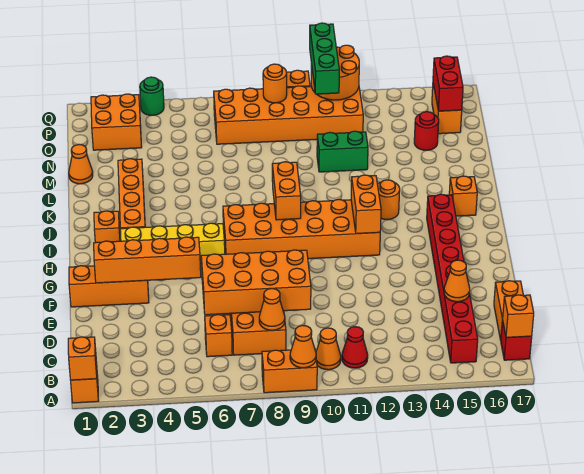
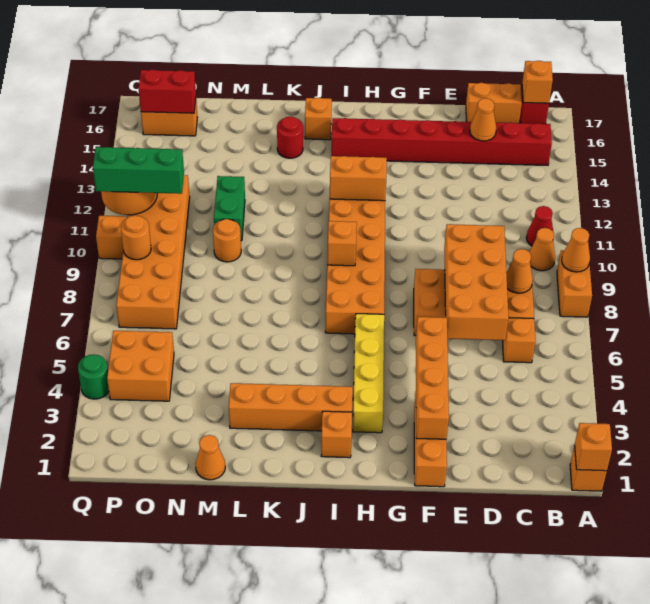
orange 1x2 brick [272,162,301,220] -> orange 1x1 brick [327,221,357,266]
orange 1x1 round brick [378,180,400,220] -> orange 1x1 round brick moved to [213,219,241,262]
red 1x1 round brick [414,112,439,150] -> red 1x1 round brick moved to [277,116,303,158]
orange 2x2 brick [91,94,142,150] -> orange 2x2 brick moved to [107,331,174,401]

